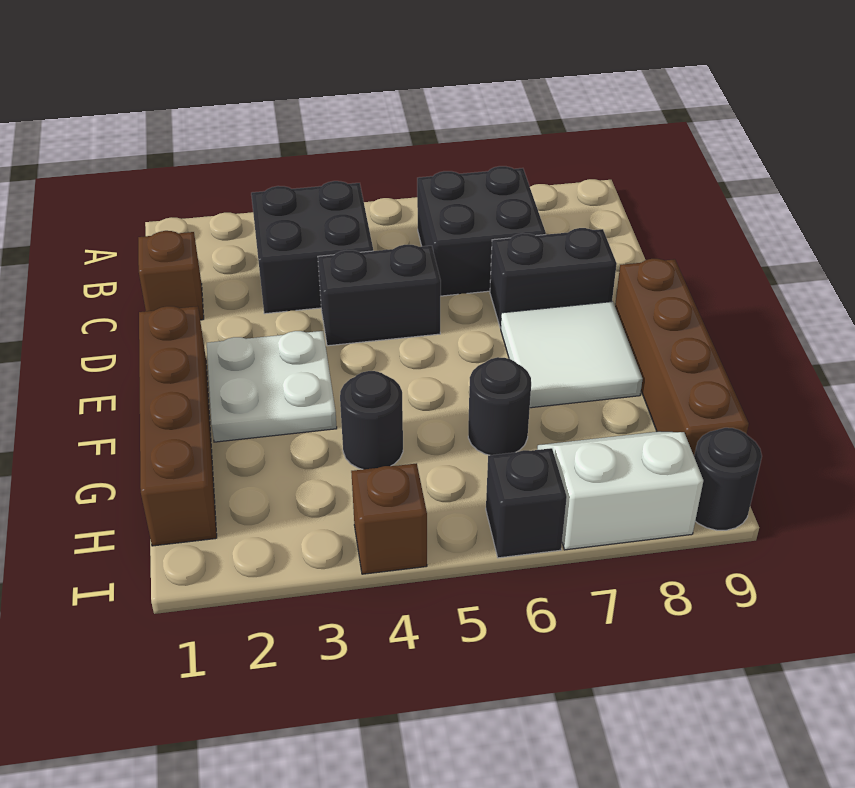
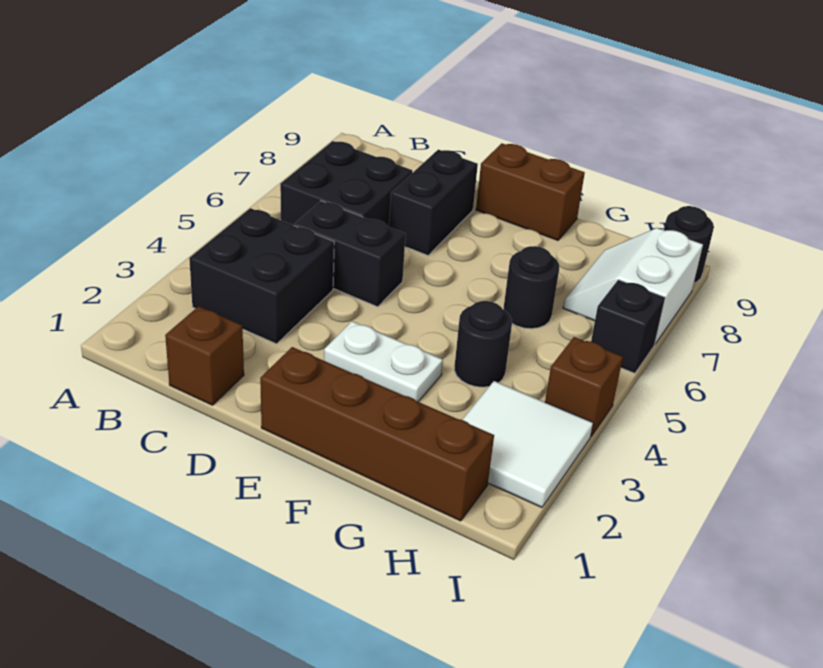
black 1x2 brick [318,245,441,346] -> black 1x2 brick turned to [294,201,406,307]
white 2x2 plate [207,331,337,442] -> white 1x2 plate [324,321,443,402]
white 2x2 tile [501,302,643,408] -> white 2x2 tile moved to [462,381,593,507]
brown 1x4 brick [615,259,749,456] -> brown 1x2 brick [476,143,585,240]

